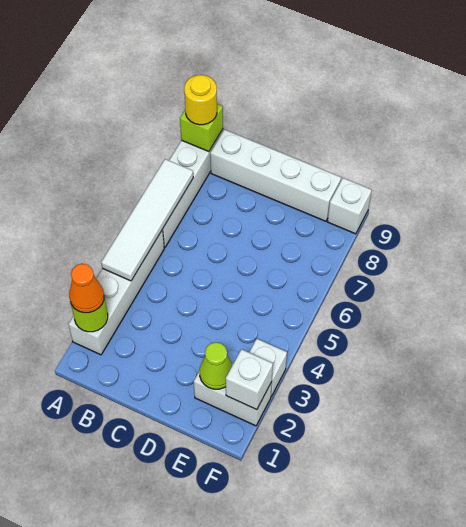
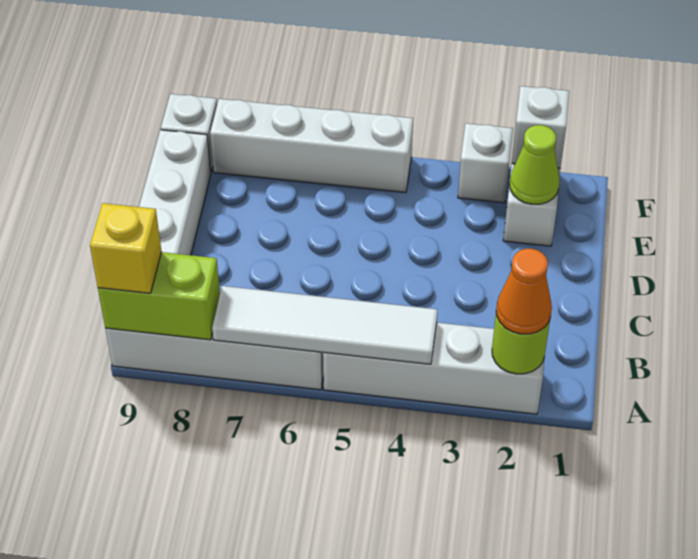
lime 1x1 brick [180,104,223,152] -> lime 1x2 brick [98,252,220,340]
yellow 1x1 round brick [184,75,217,125] -> yellow 1x1 brick [90,203,162,293]
none -> white 1x4 brick [210,99,413,193]

